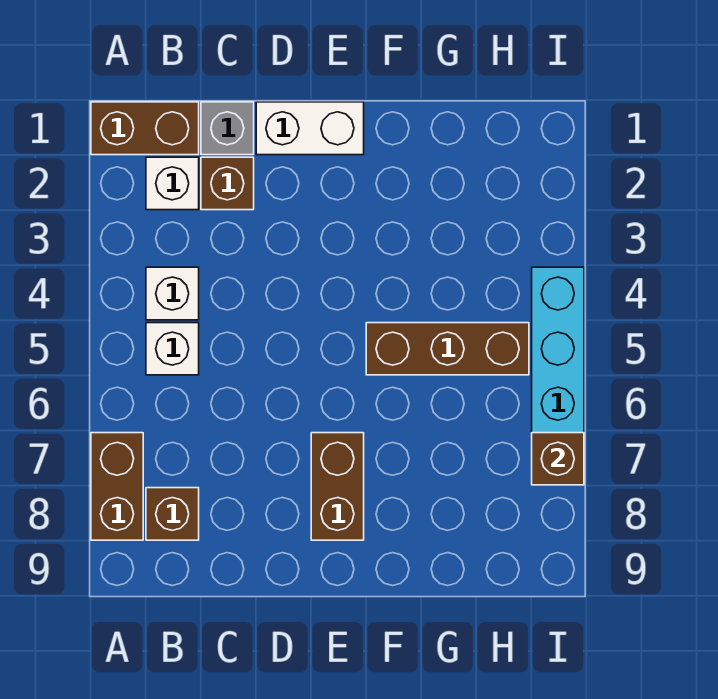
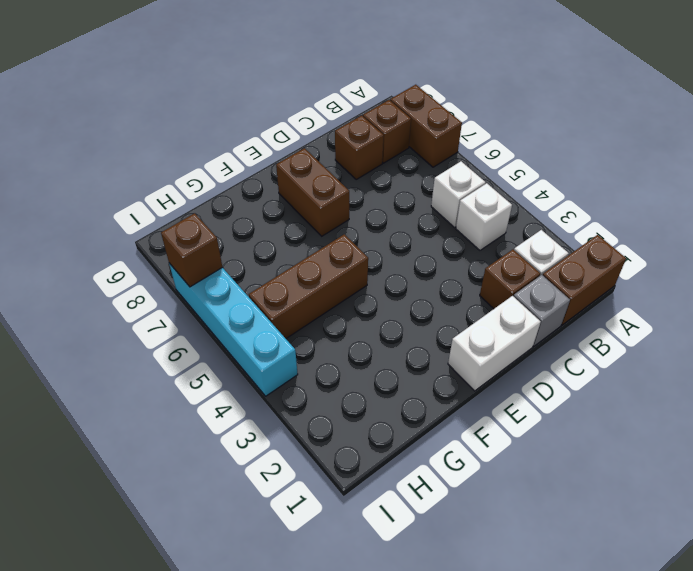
none -> brown 1x1 brick [335,116,384,179]

